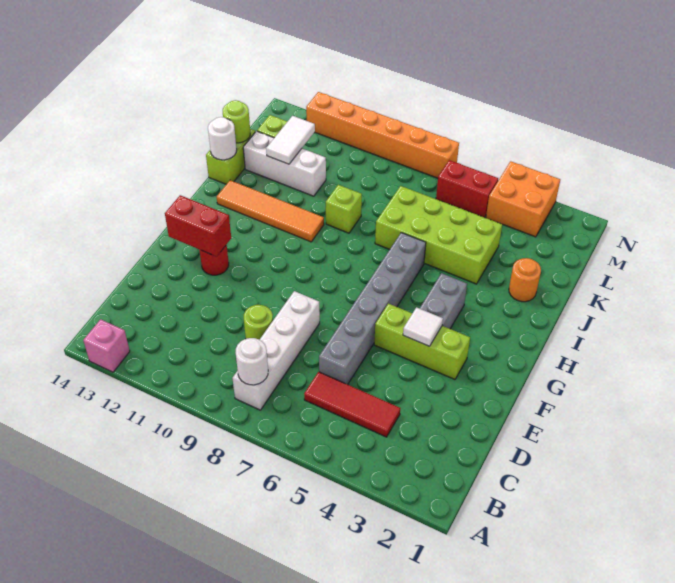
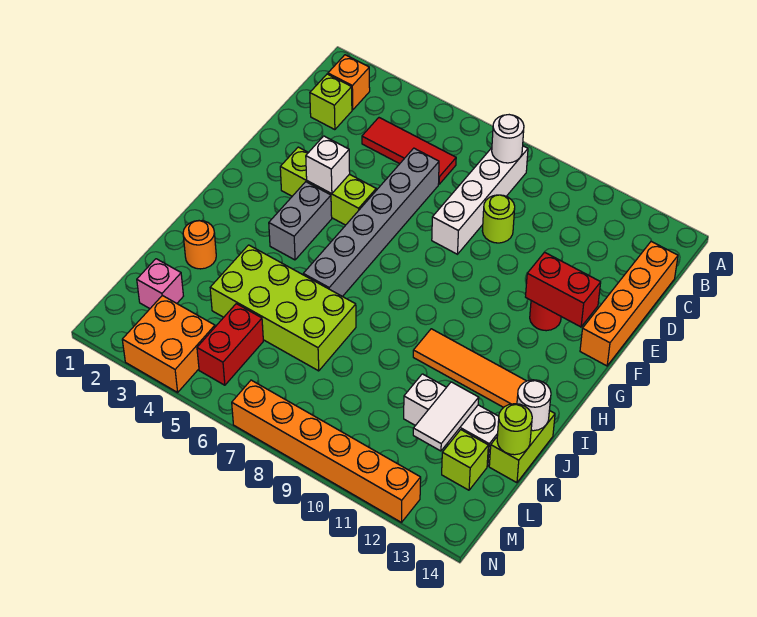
pink 1x1 brick [83,319,130,372] -> pink 1x1 brick moved to [137,259,183,309]
none -> orange 1x1 brick [328,55,370,110]
none -> orange 1x4 brick [580,241,678,366]
white 1x1 tile [403,307,443,346] -> white 1x1 brick [306,136,350,194]
lime 1x1 brick [326,185,362,233] -> lime 1x1 brick moved to [310,74,352,130]
red 1x2 brick [436,160,498,217] -> red 1x2 brick turned to [197,304,263,385]

